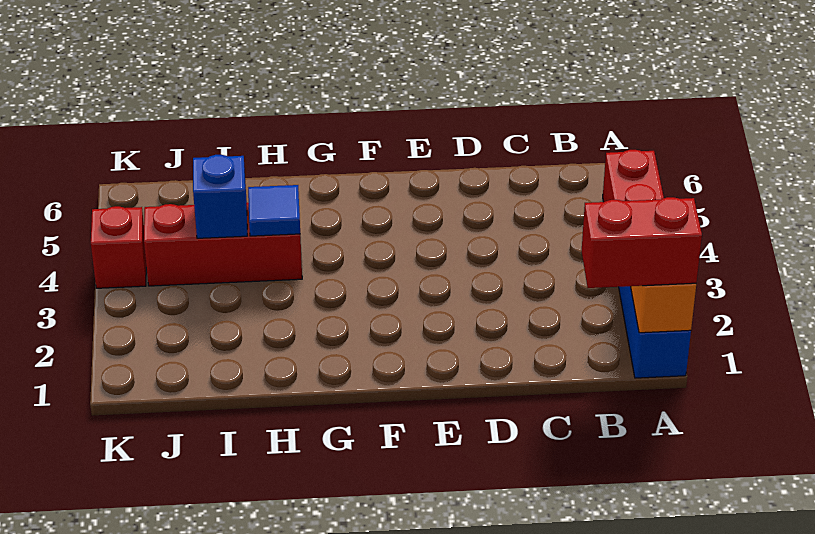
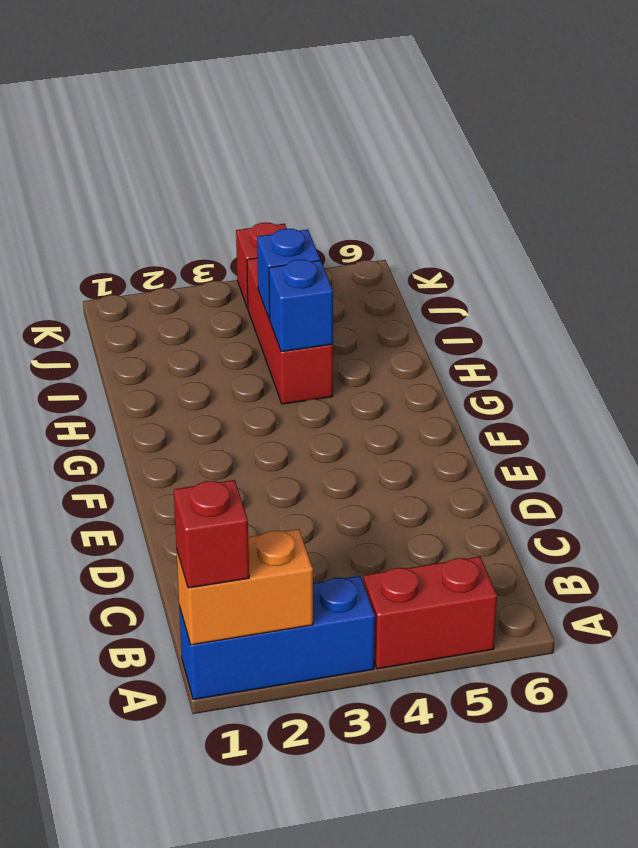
red 1x2 brick [582,197,702,288] -> red 1x1 brick [174,480,249,588]
blue 1x1 tile [248,185,300,236] -> blue 1x1 brick [269,260,333,352]

